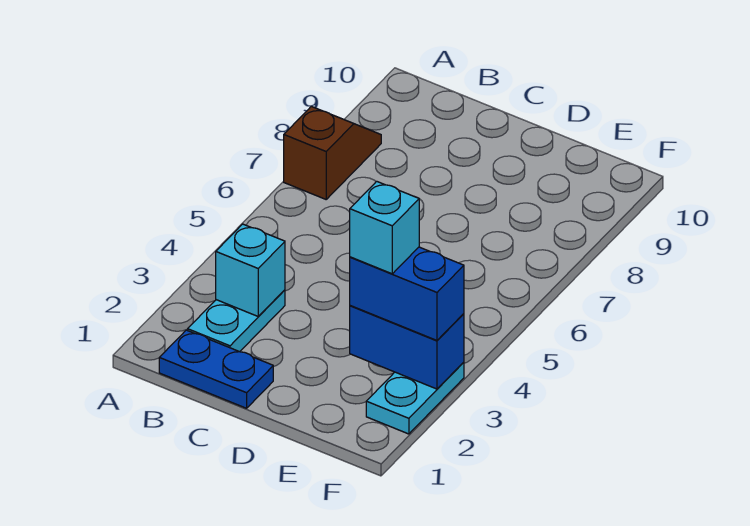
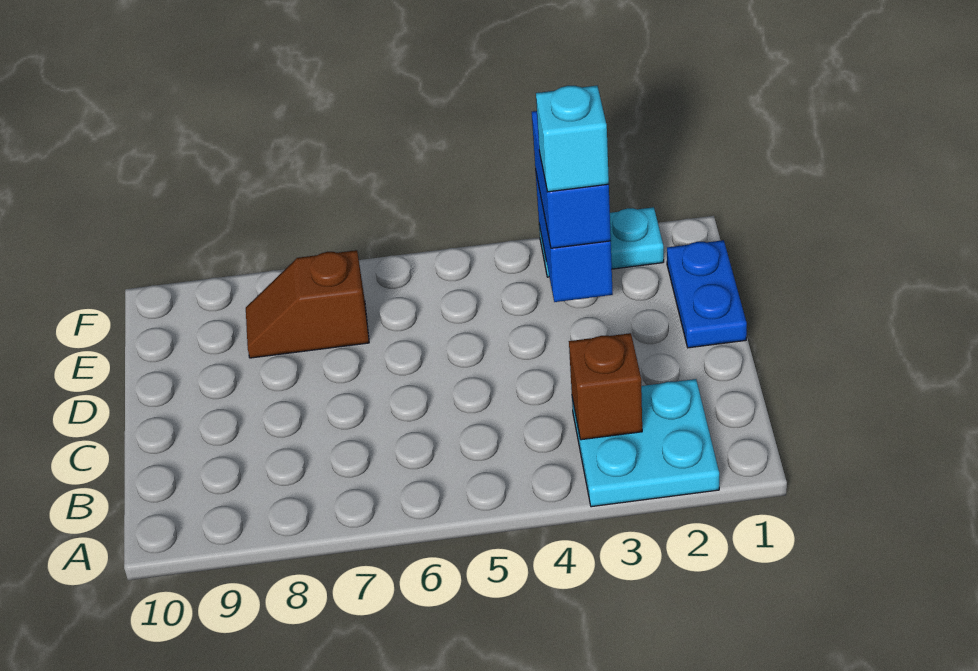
brown 1x2 slope [284,106,381,199] -> brown 1x2 slope moved to [246,250,369,358]
blue 1x2 plate [159,330,273,408] -> blue 1x2 plate moved to [667,240,747,348]
cyan 1x2 plate [188,290,285,352] -> cyan 2x2 plate [572,379,719,507]
cyan 1x1 brick [216,224,285,316] -> brown 1x1 brick [569,333,642,440]

